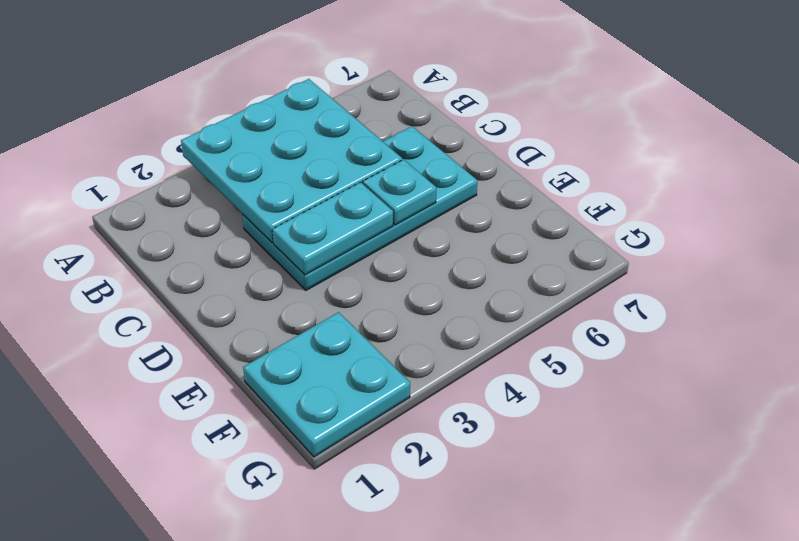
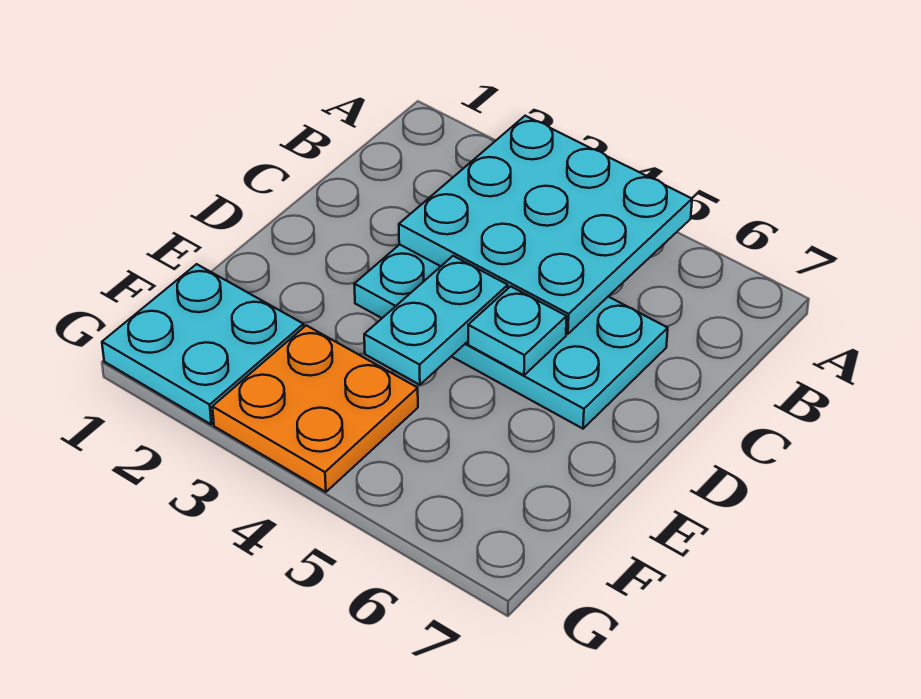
cyan 1x2 plate [272,182,393,275] -> cyan 1x2 plate turned to [364,256,508,385]
none -> orange 2x2 plate [212,325,418,492]

